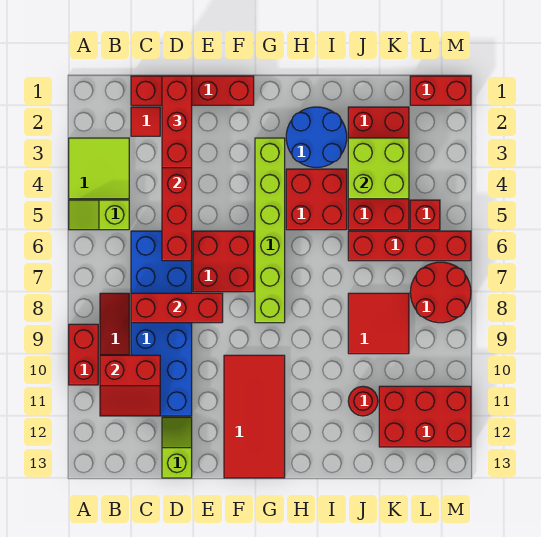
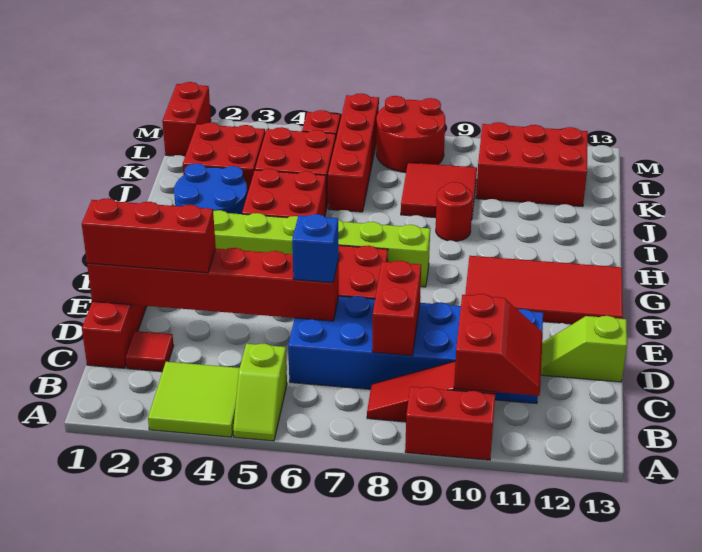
red 1x3 brick [131,293,223,323] -> red 1x2 brick [372,261,421,356]
none -> blue 1x1 brick [292,214,338,283]
lime 2x2 brick [348,138,409,199] -> none
red 1x1 round brick [348,386,378,416] -> red 1x1 round brick moved to [436,182,473,241]
red 2x3 brick [379,386,471,447] -> red 2x3 brick turned to [476,122,588,206]

